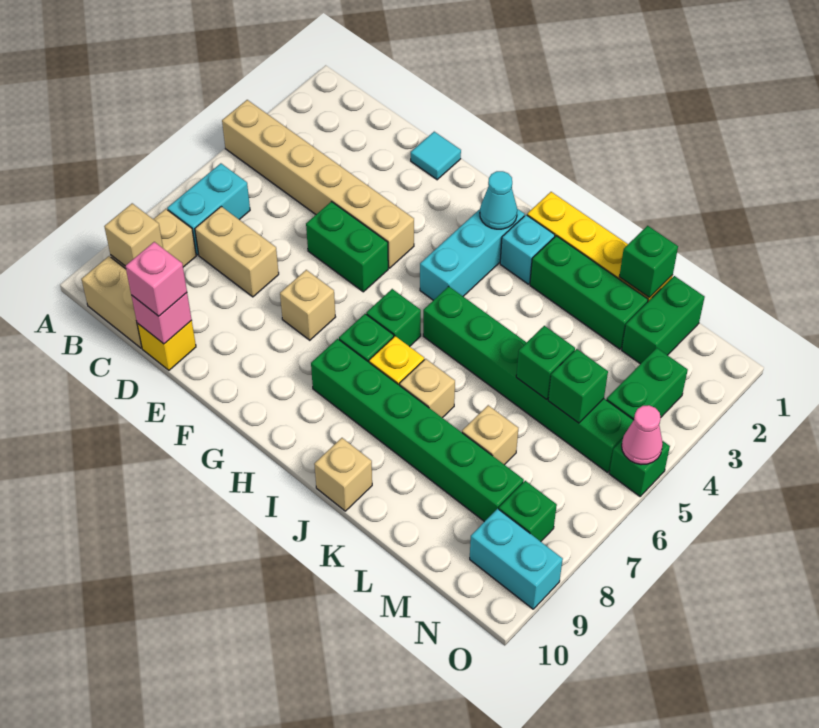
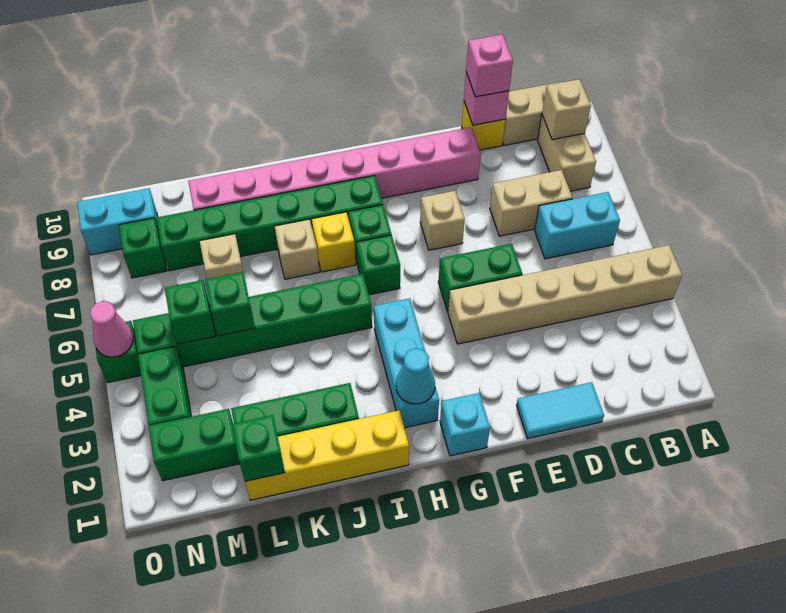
cyan 1x2 brick [167,163,250,255] -> cyan 1x2 brick turned to [535,192,620,259]
cyan 1x1 tile [411,132,461,180] -> cyan 1x2 tile [517,382,604,439]
none -> pink 1x8 brick [188,127,481,210]
cyan 1x1 brick [500,215,555,284] -> cyan 1x1 brick moved to [440,393,490,456]
tan 1x1 brick [314,438,372,511] -> none
green 1x2 brick [622,276,705,364] -> green 1x2 brick turned to [149,409,240,481]

